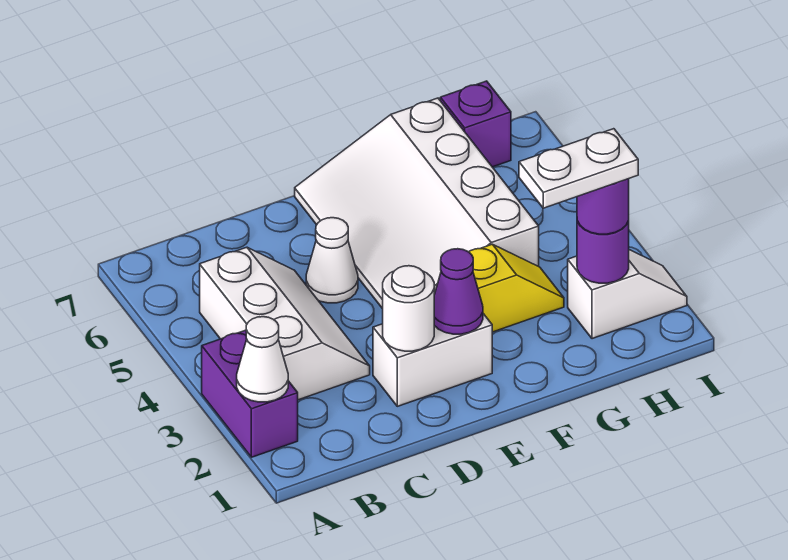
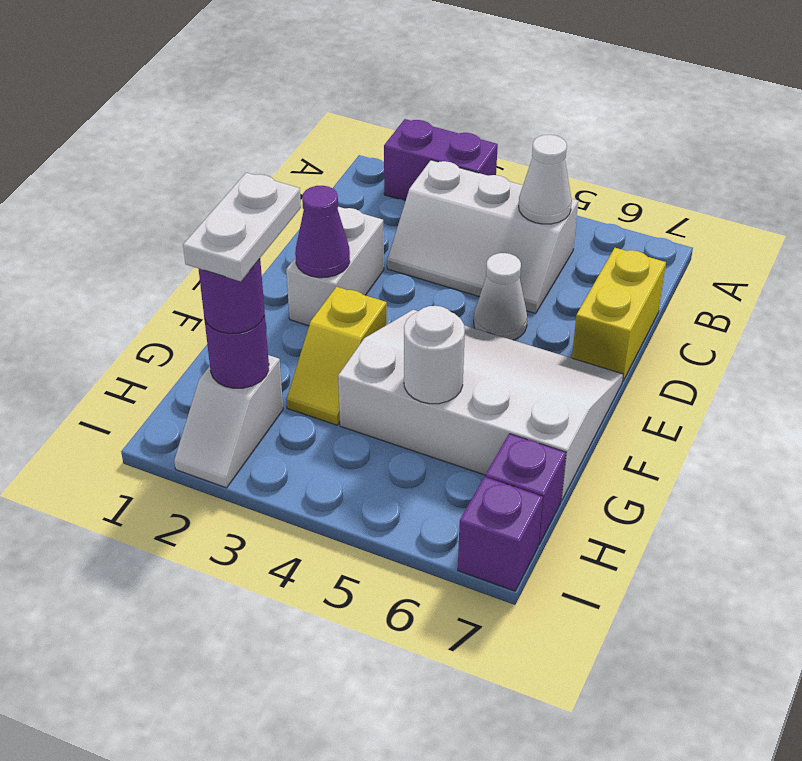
white 1x1 cone [237,317,288,402] -> white 1x1 cone moved to [519,135,572,224]
none -> yellow 1x2 brick [572,248,666,380]
white 1x1 round brick [383,266,434,351] -> white 1x1 round brick moved to [404,306,465,404]
none -> purple 1x1 brick [458,477,543,591]

